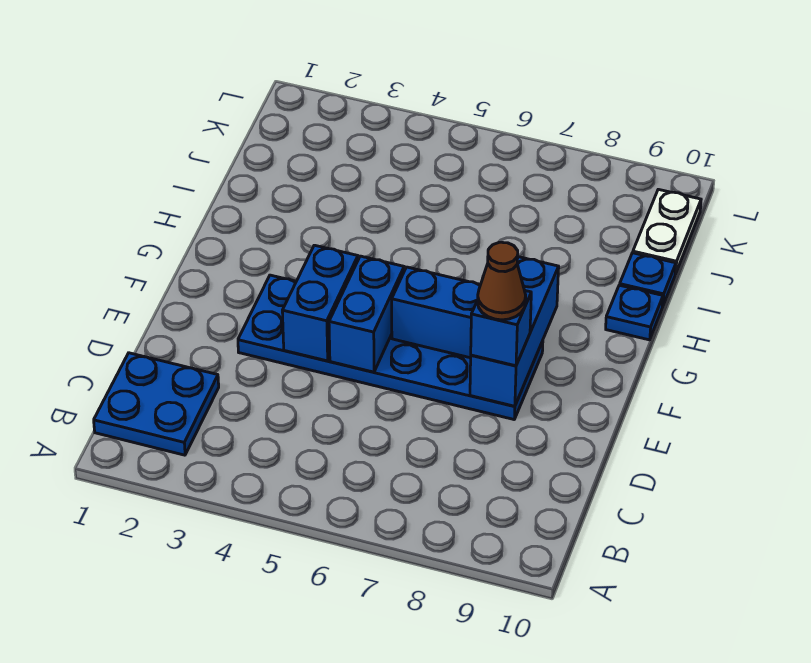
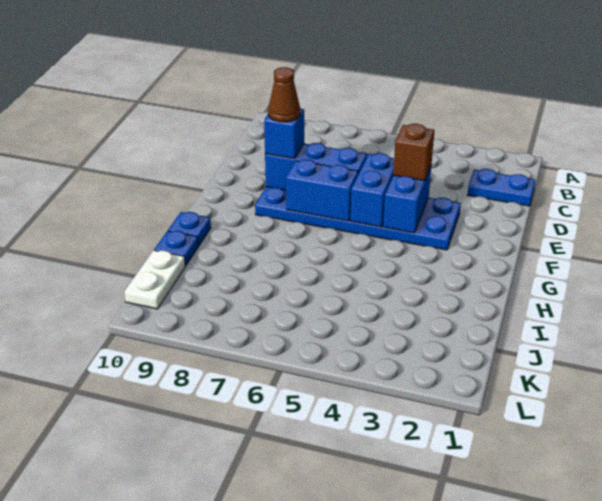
blue 2x2 plate [94,353,219,455] -> blue 1x2 plate [468,169,535,206]
none -> brown 1x1 brick [393,124,435,181]
blue 1x3 brick [470,257,559,406] -> blue 1x3 brick turned to [265,143,367,190]

